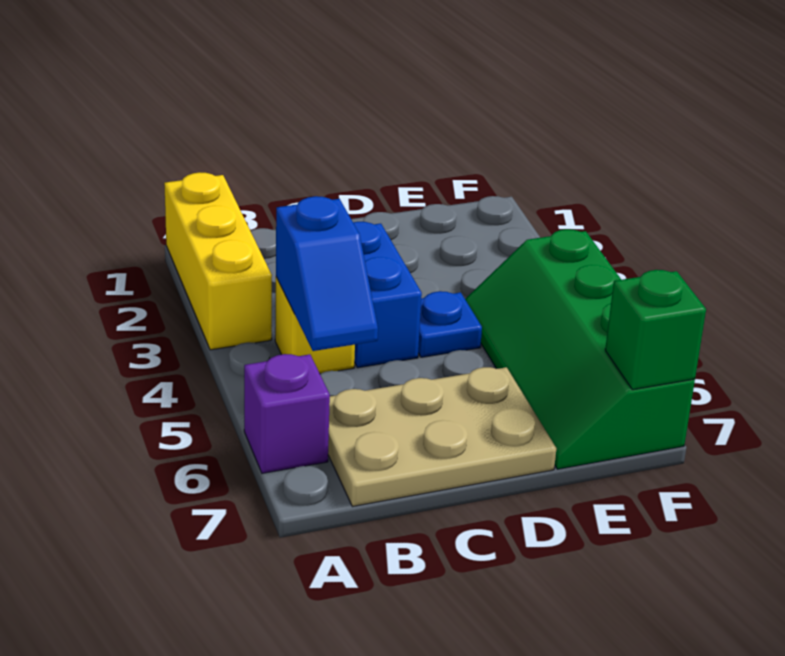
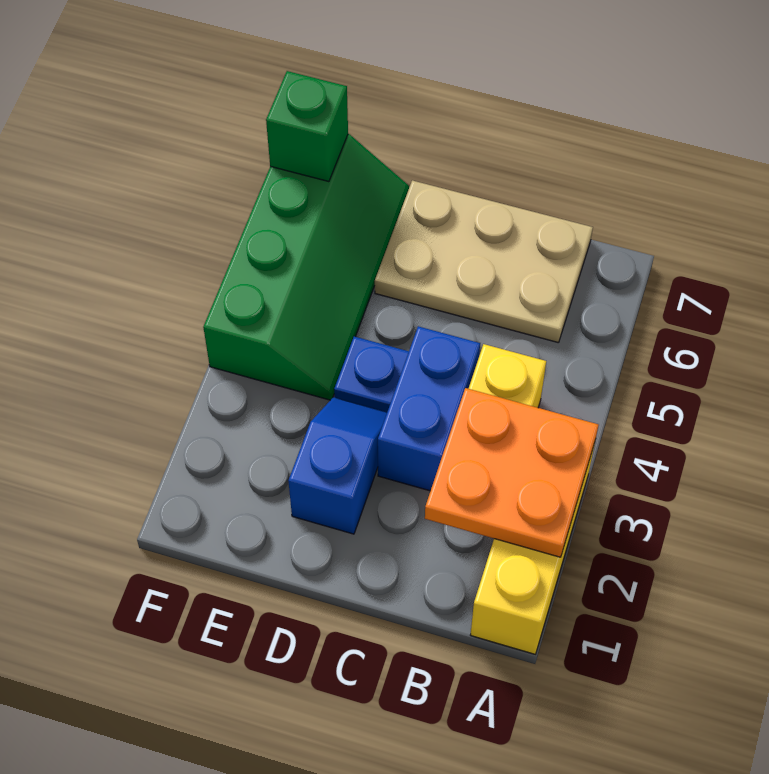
none -> orange 2x2 plate [425,388,598,557]
purple 1x1 brick [244,354,330,473] -> none
blue 1x2 slope [276,196,378,351] -> blue 1x2 slope moved to [288,397,387,534]

